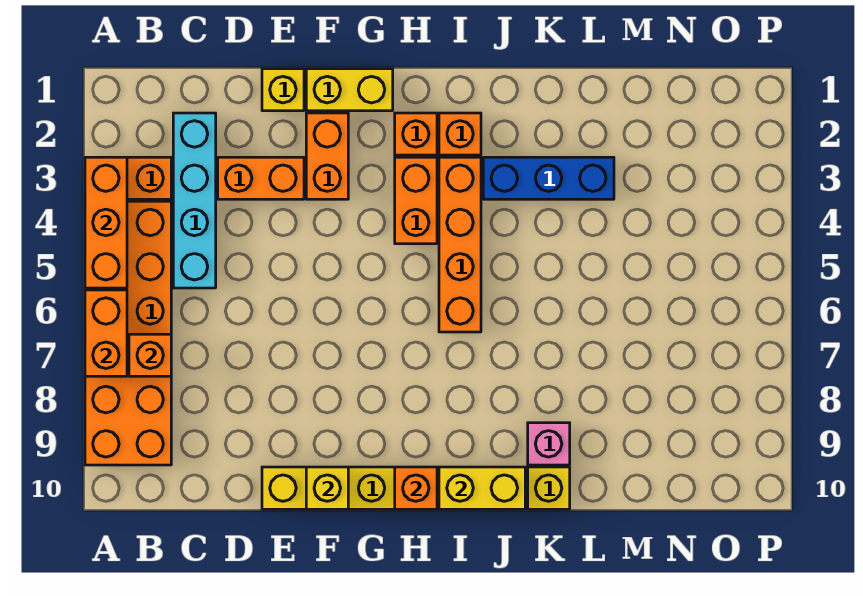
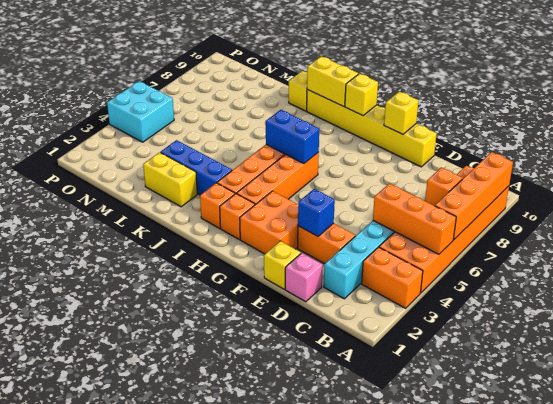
orange 1x3 brick [85,157,127,288] -> orange 1x3 brick turned to [373,183,456,254]
orange 1x2 brick [85,290,127,376] -> orange 1x4 brick [435,152,513,240]
none -> blue 1x1 brick [298,189,335,236]
yellow 1x2 brick [306,69,393,111] -> yellow 1x2 brick moved to [143,152,197,207]
orange 1x2 brick [306,113,348,199] -> orange 2x2 brick [240,191,298,254]
orange 1x2 brick [395,157,437,244] -> orange 1x4 brick [237,152,319,205]
none -> blue 1x2 brick [266,110,319,163]
orange 1x1 brick [395,467,437,509] -> yellow 1x1 brick [345,74,378,116]
pink 1x1 brick [528,423,570,465] -> pink 1x1 brick moved to [285,253,323,302]
none -> cyan 2x2 brick [107,81,174,142]

